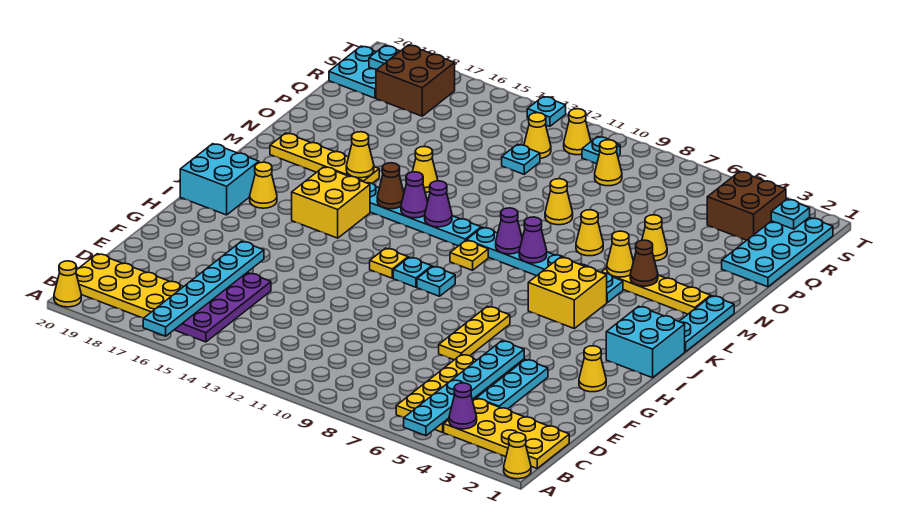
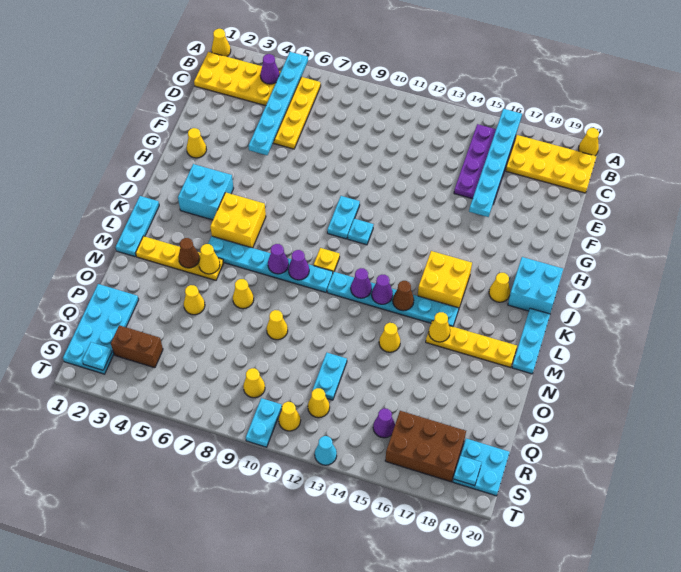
cyan 1x3 plate [477,360,548,409] -> cyan 1x3 plate moved to [512,308,550,374]
yellow 1x3 plate [439,306,510,360] -> none
cyan 2x2 brick [606,306,685,378] -> cyan 2x2 brick moved to [178,164,234,220]
cyan 1x1 plate [417,266,455,296] -> cyan 1x2 plate [327,196,360,239]
yellow 1x1 plate [370,248,408,278] -> none
cyan 1x1 plate [502,144,540,174] -> cyan 1x2 plate [312,353,347,400]
brown 2x2 brick [707,171,786,240] -> brown 1x2 brick [111,325,163,368]
none -> purple 1x1 cone [373,408,395,438]
brown 2x2 brick [376,45,455,116] -> brown 2x3 brick [385,411,466,482]
cyan 1x1 plate [582,137,620,164] -> cyan 1x2 plate [246,398,282,447]
cyan 1x1 plate [527,96,566,126] -> cyan 1x1 cone [315,436,337,465]

